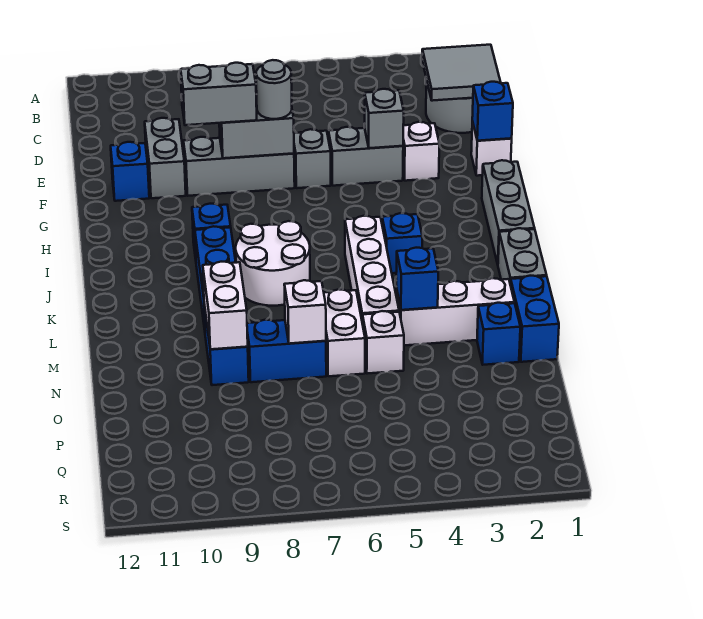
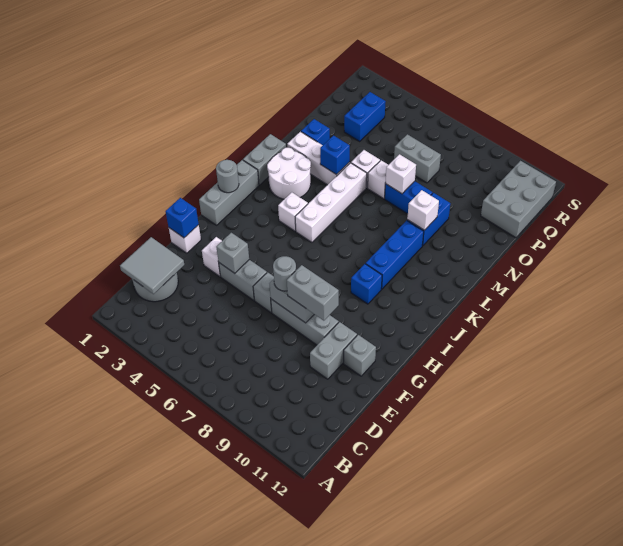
blue 1x1 brick [111,142,149,201] -> grey 1x1 brick [344,335,376,376]
none -> grey 1x1 round brick [216,160,239,193]
blue 1x1 brick [382,213,422,273] -> white 1x1 brick [278,192,308,231]
white 2x2 round brick [236,221,310,306] -> white 2x2 round brick moved to [267,148,311,199]
blue 1x2 brick [510,276,559,362] -> blue 1x2 brick moved to [344,92,386,141]
white 1x2 brick [324,289,365,376] -> white 1x1 brick [368,161,388,199]
white 1x2 brick [203,262,248,349] -> white 1x1 brick [407,190,439,230]
none -> grey 1x2 brick [394,134,441,183]
none -> grey 2x3 brick [481,161,556,238]

